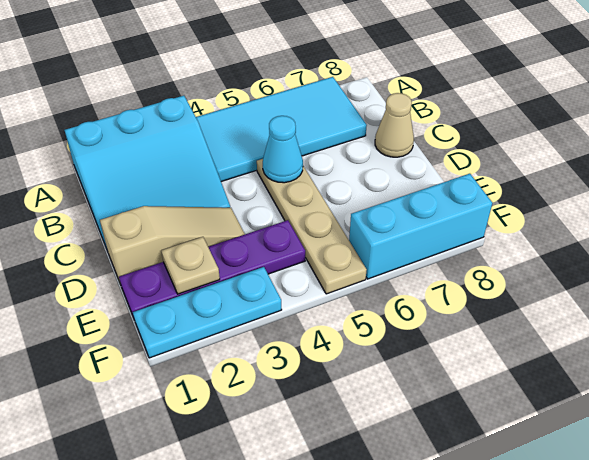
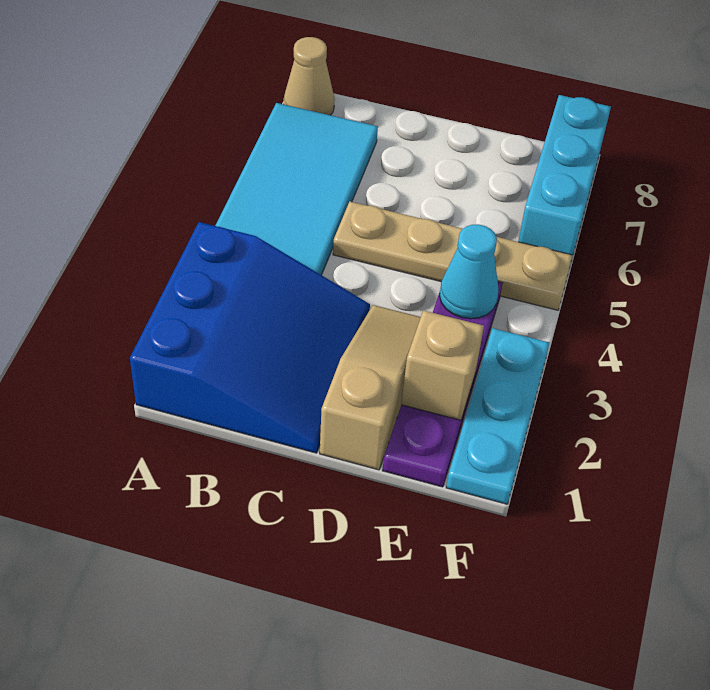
cyan 3x3 slope [64,96,230,249] -> blue 3x3 slope [130,222,370,453]
cyan 1x1 cone [263,116,303,183] -> cyan 1x1 cone moved to [440,224,499,319]
tan 1x1 cone [375,93,414,157] -> tan 1x1 cone moved to [284,37,335,115]
tan 1x1 plate [161,237,220,294] -> tan 1x1 brick [401,310,484,420]

